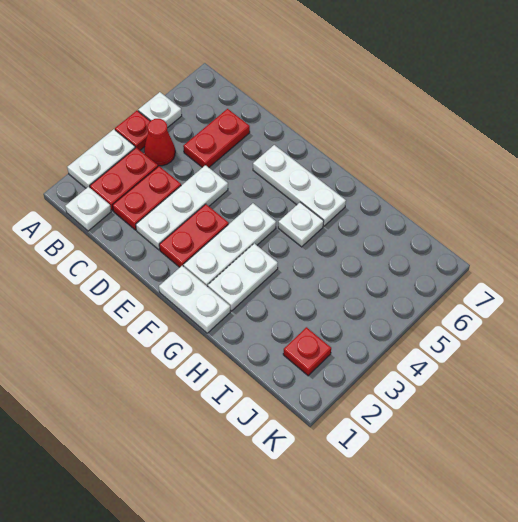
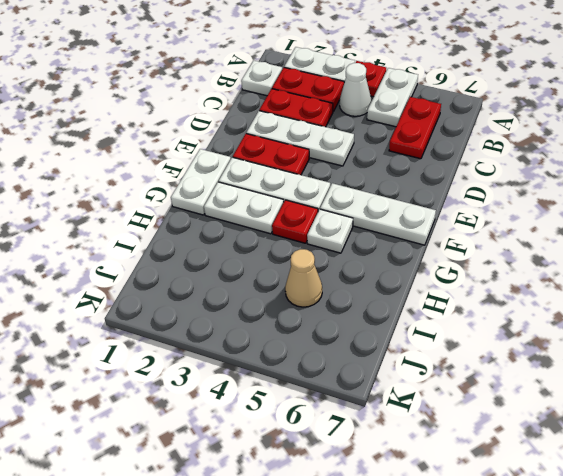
white 1x1 plate [138,92,182,128] -> white 1x2 plate [367,68,418,127]
red 1x1 cone [144,119,175,166] -> white 1x1 cone [340,63,372,116]
red 1x2 plate [183,109,250,167] -> red 1x2 plate turned to [389,97,441,159]
white 1x3 plate [253,145,346,226] -> white 1x3 plate turned to [320,183,436,245]
none -> tan 1x1 cone [285,249,322,307]
red 1x1 plate [283,327,331,376] -> red 1x1 plate moved to [272,200,318,243]

